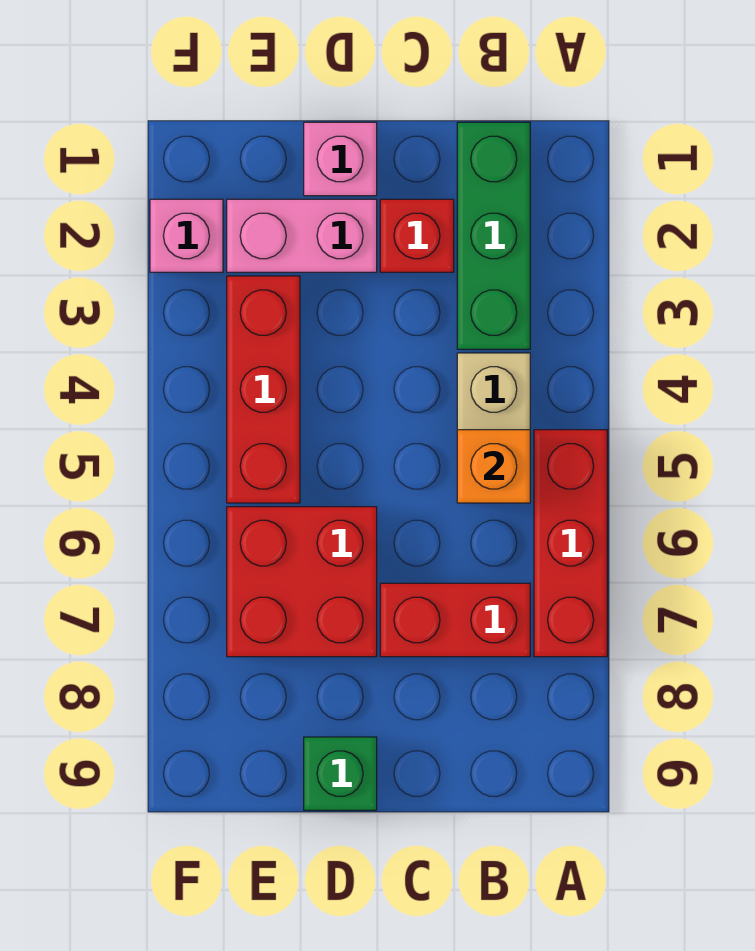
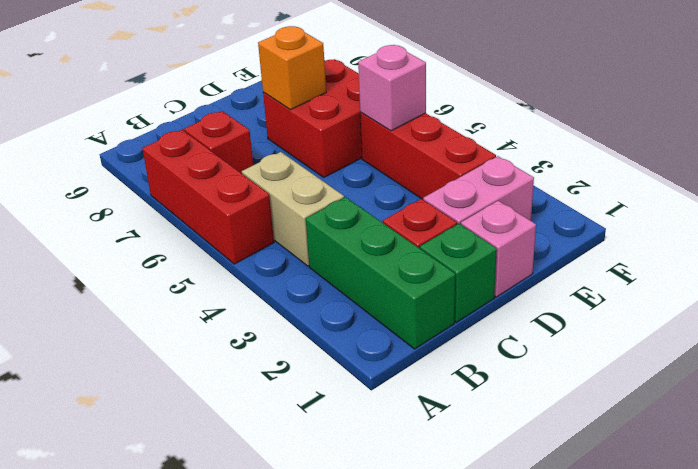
orange 1x1 brick [457,430,530,503] -> orange 1x1 brick moved to [258,26,326,110]
red 1x2 brick [380,583,530,657] -> red 1x1 brick [184,111,253,174]
green 1x1 brick [304,737,377,810] -> green 1x1 brick moved to [420,224,497,322]
pink 1x1 brick [150,199,223,272] -> pink 1x1 brick moved to [358,45,426,131]

